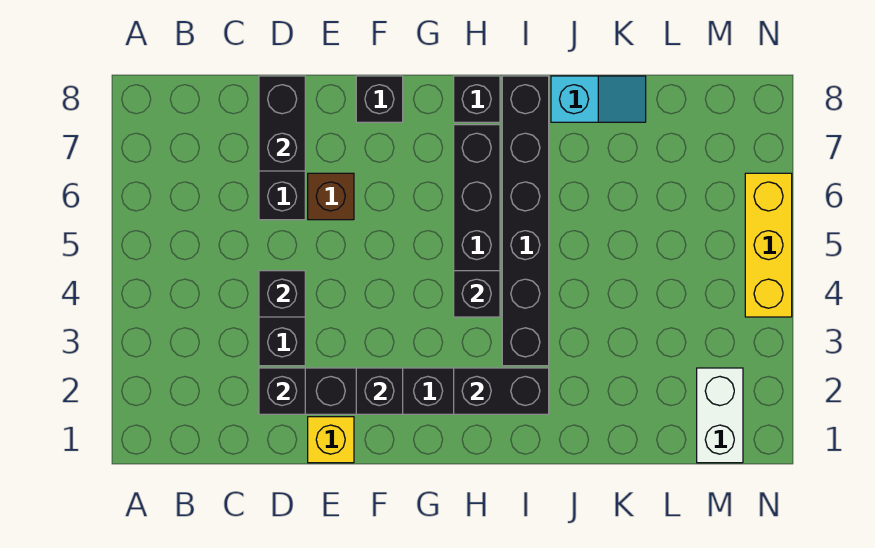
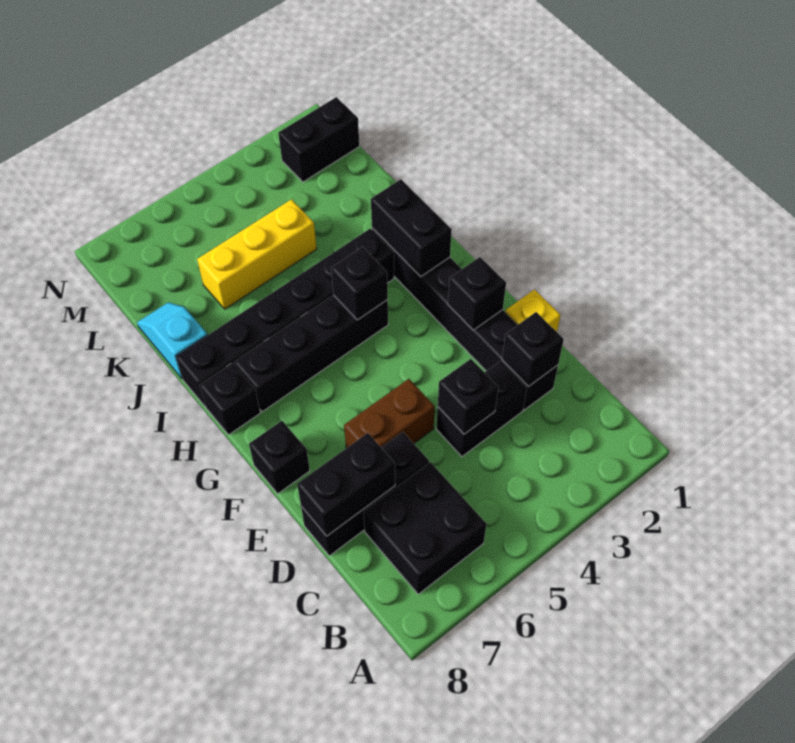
none -> black 2x2 brick [364,462,486,594]
brown 1x1 brick [308,173,354,220] -> brown 1x2 brick [344,379,435,448]
white 1x2 brick [697,368,743,463] -> black 1x2 brick [278,97,359,182]
yellow 1x3 brick [745,173,792,317] -> yellow 1x3 brick moved to [197,199,317,309]

